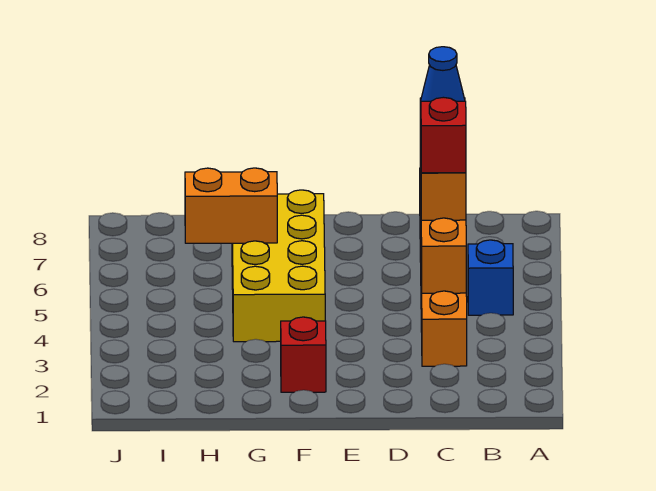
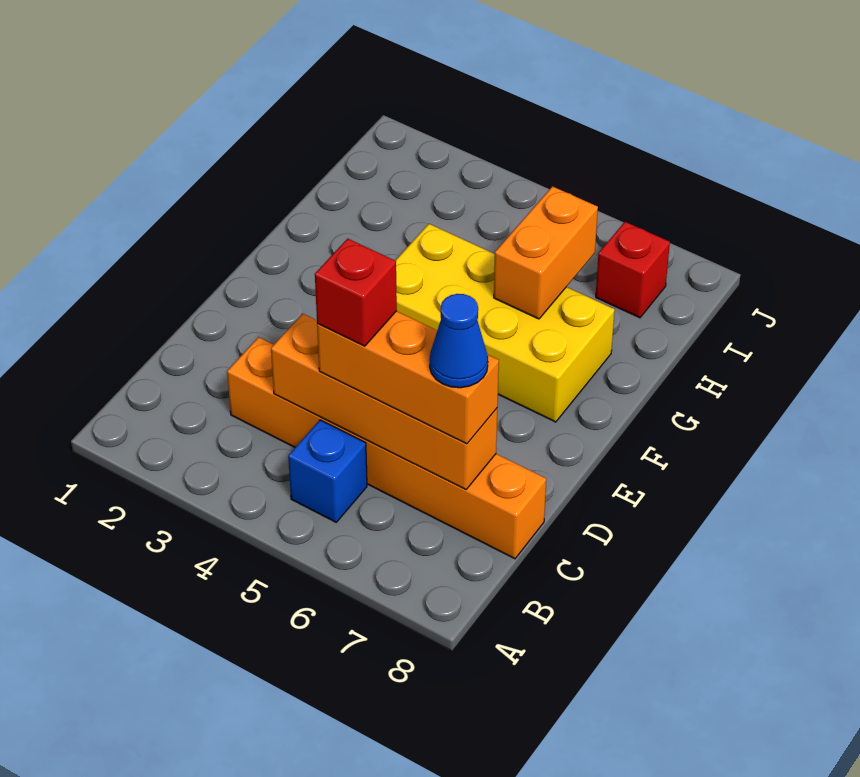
red 1x1 brick [281,317,326,392] -> red 1x1 brick moved to [596,222,670,318]

